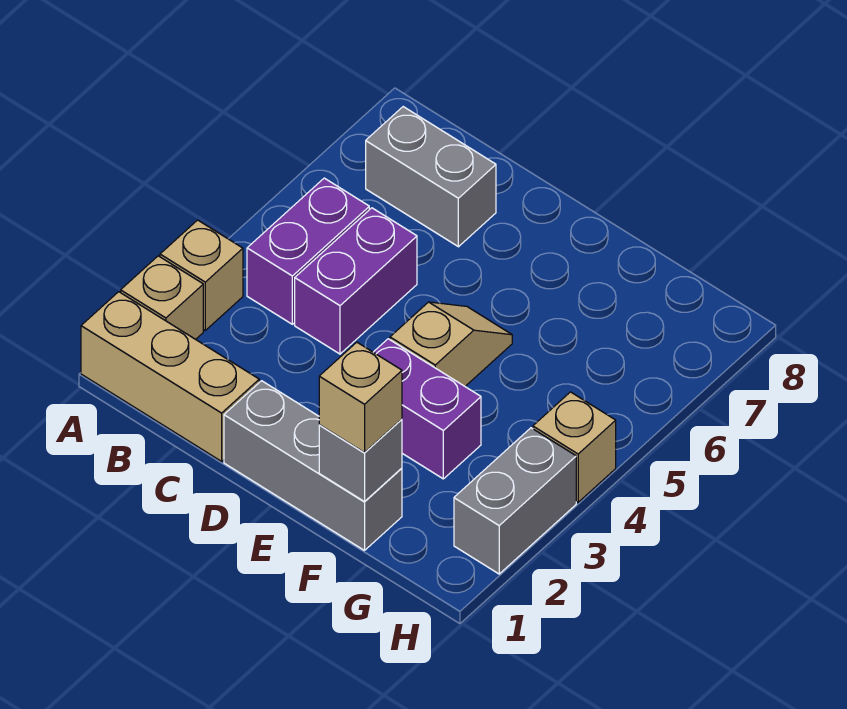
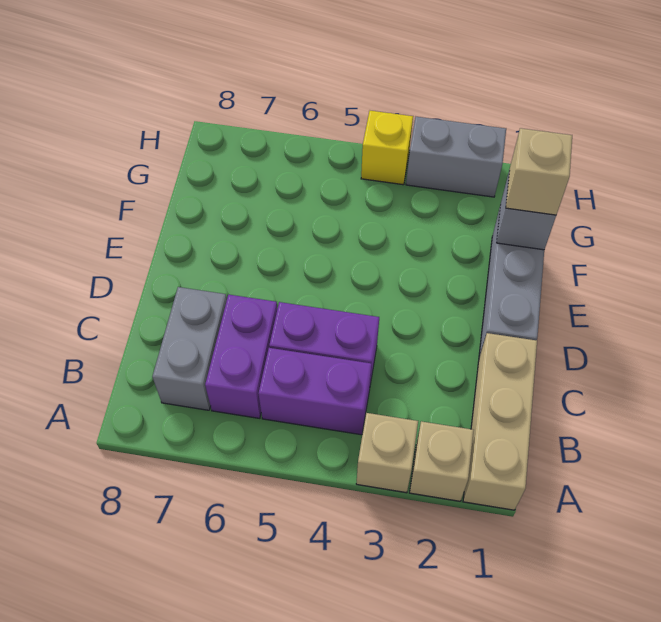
purple 1x2 brick [374,339,481,479] -> purple 1x2 brick moved to [205,295,277,418]
tan 1x2 slope [390,302,512,386] -> none
tan 1x1 brick [533,392,616,502] -> yellow 1x1 brick [361,111,413,185]

